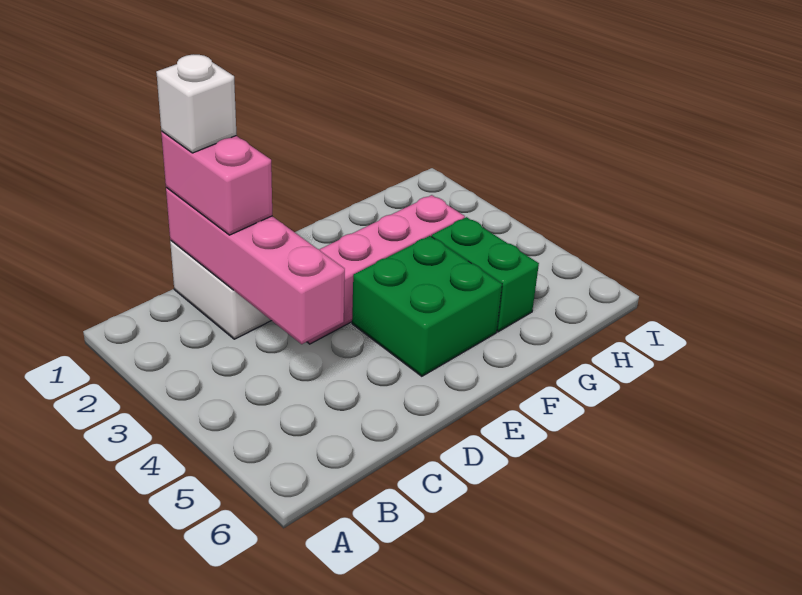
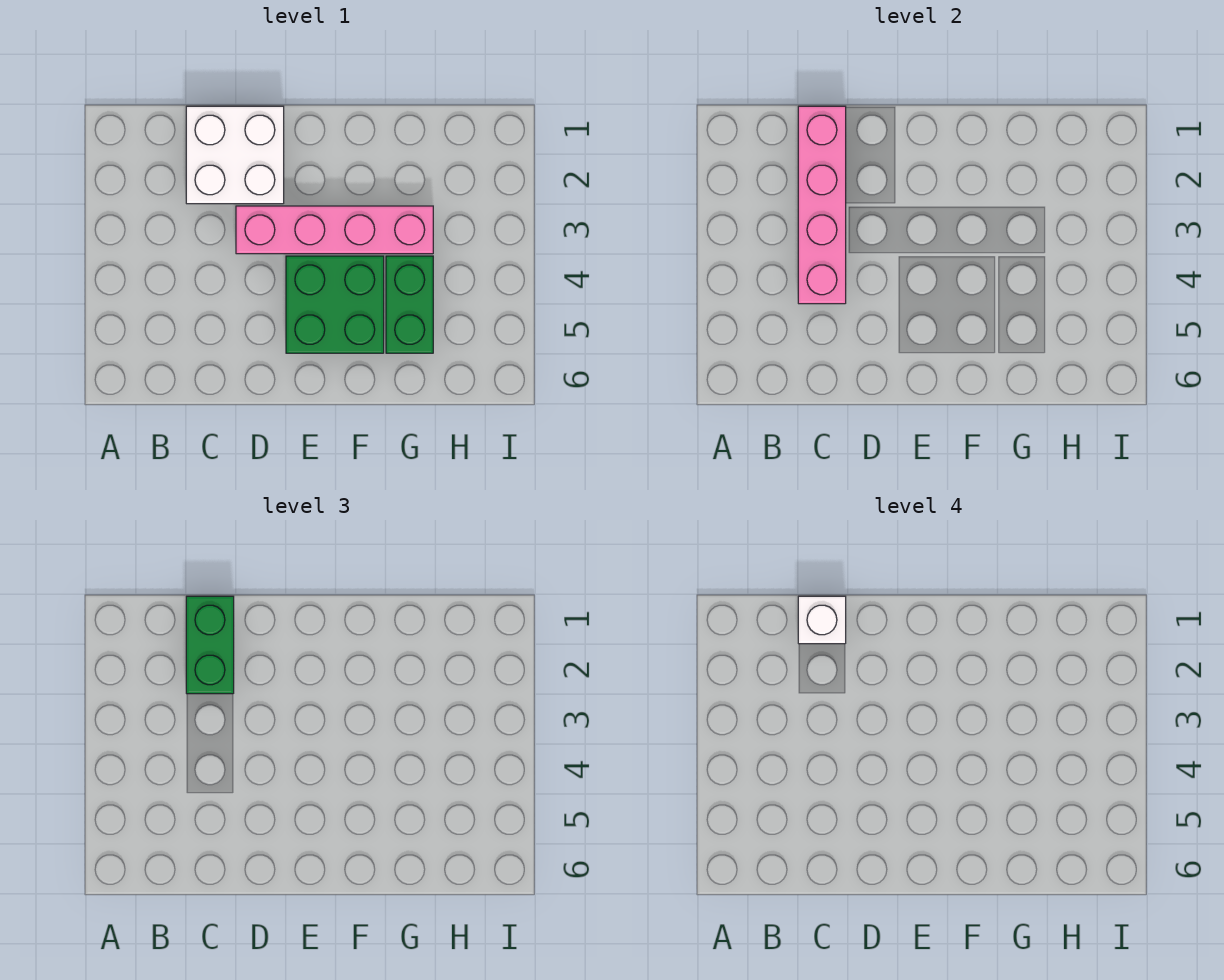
pink 1x2 brick [161,132,272,235] -> green 1x2 brick [186,596,234,694]

